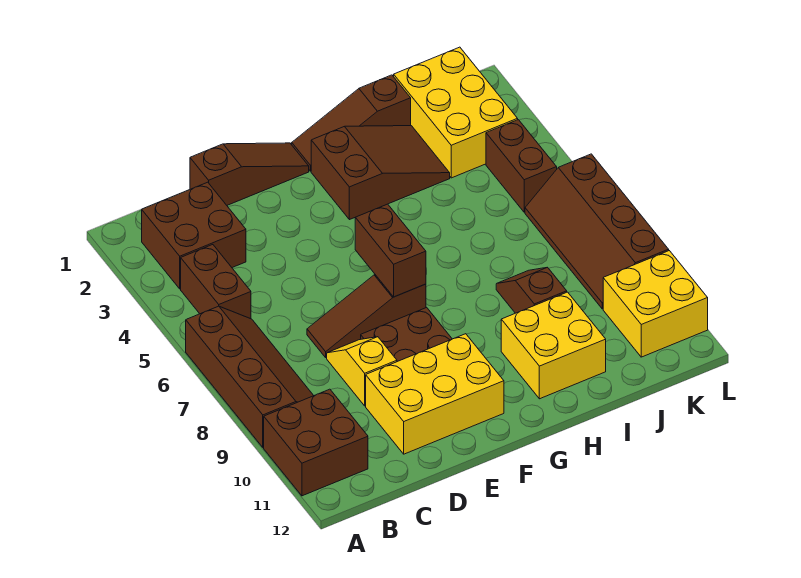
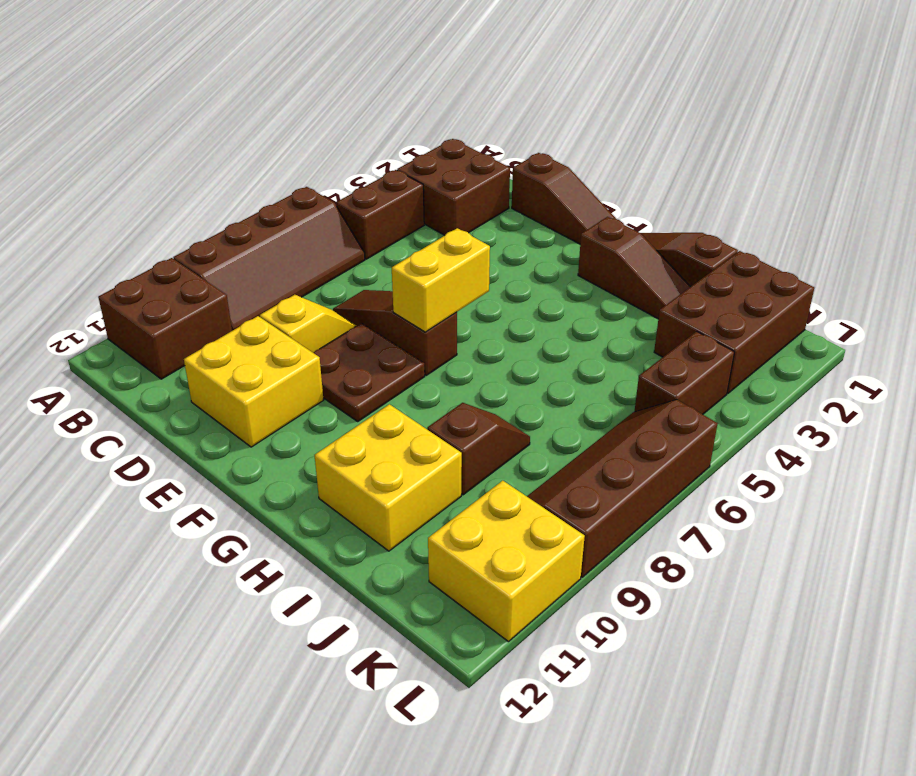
yellow 2x3 brick [366,334,504,454] -> yellow 2x2 brick [184,316,323,447]
brown 1x2 brick [355,204,426,297] -> yellow 1x2 brick [392,228,490,332]
brown 2x3 slope [311,126,450,220] -> brown 1x3 slope [578,217,690,319]
yellow 2x3 brick [394,47,518,178] -> brown 2x3 brick [654,251,814,393]

